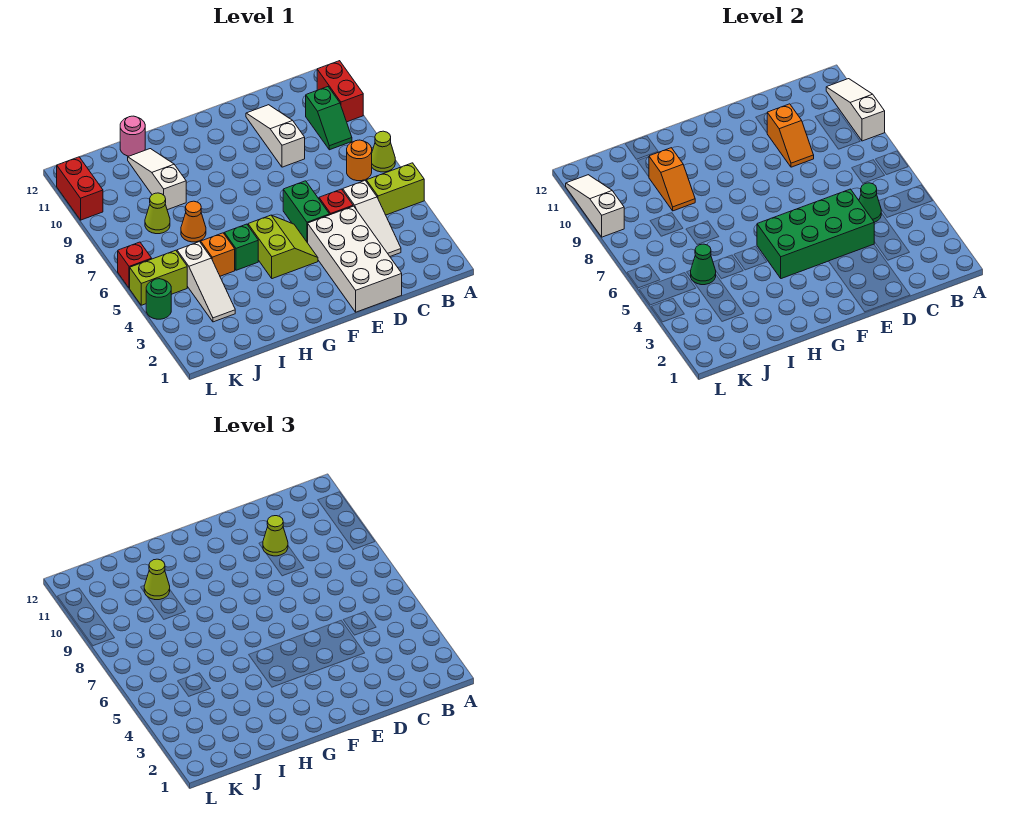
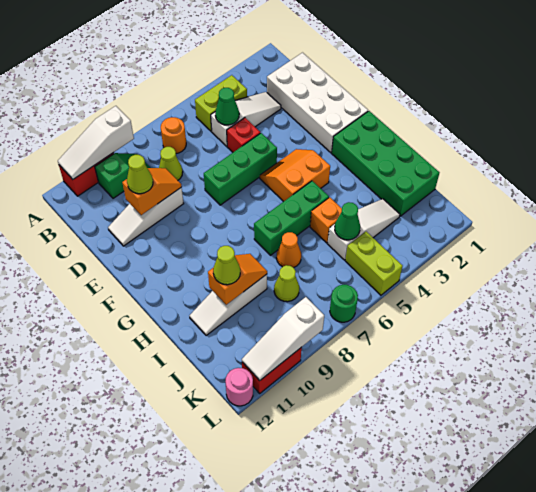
lime 1x2 brick [366,163,424,215] -> lime 1x2 brick turned to [195,75,247,131]
lime 1x1 cone [372,131,395,172] -> lime 1x1 cone moved to [159,147,183,180]
white 2x4 brick [308,206,402,312] -> white 2x4 brick turned to [267,53,368,153]
green 2x4 brick [757,189,874,279] -> green 2x4 brick moved to [332,111,440,216]
green 1x2 brick [283,181,330,243] -> green 1x3 brick [204,133,277,205]
lime 2x2 slope [248,215,318,279] -> orange 2x2 slope [260,149,330,202]
green 1x1 brick [224,224,258,270] -> green 1x3 brick [254,181,329,255]
pink 1x1 round brick [120,116,145,156] -> pink 1x1 round brick moved to [225,368,253,406]
green 1x1 round brick [146,279,171,319] -> green 1x1 round brick moved to [330,285,358,322]
red 1x1 brick [118,242,152,288] -> none

